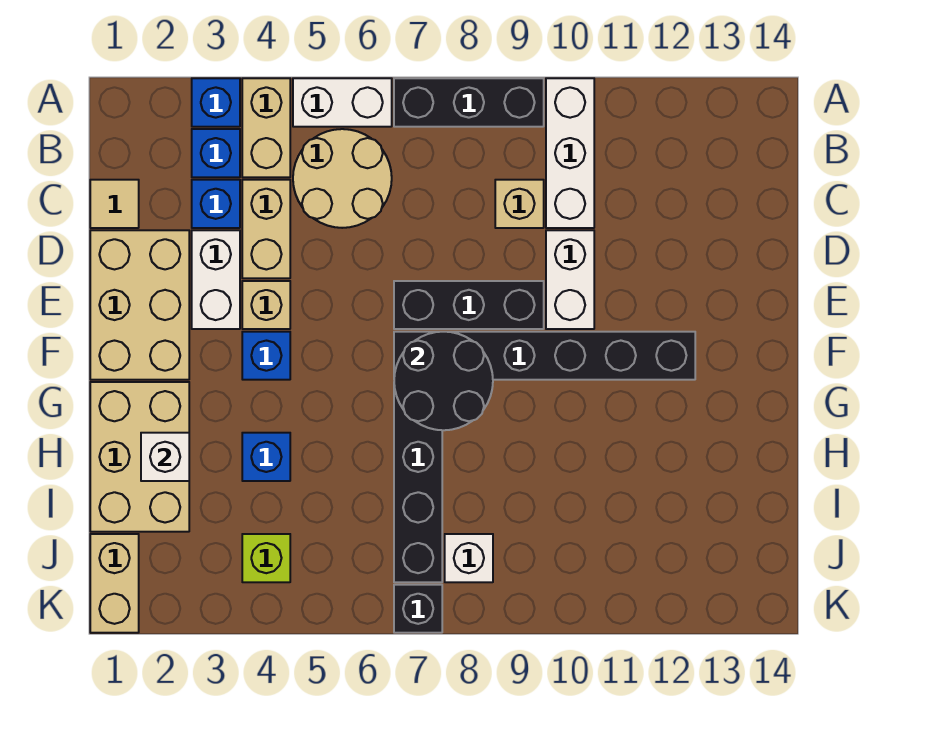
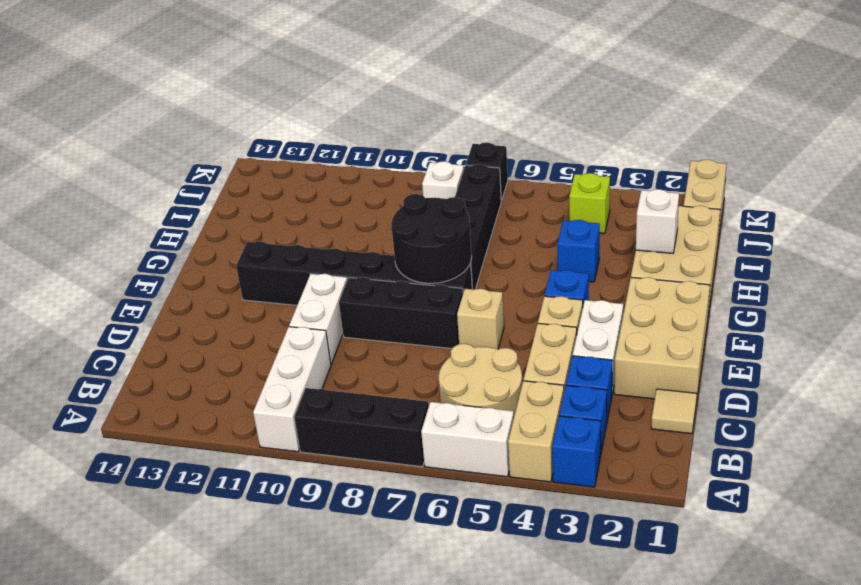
tan 1x1 brick [495,180,544,228] -> tan 1x1 brick moved to [457,289,504,349]

